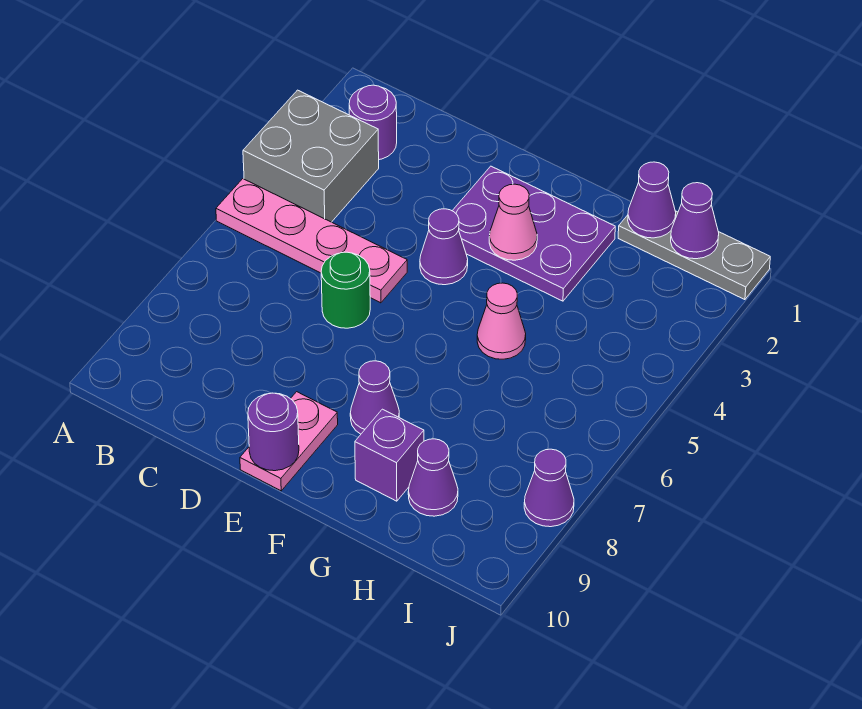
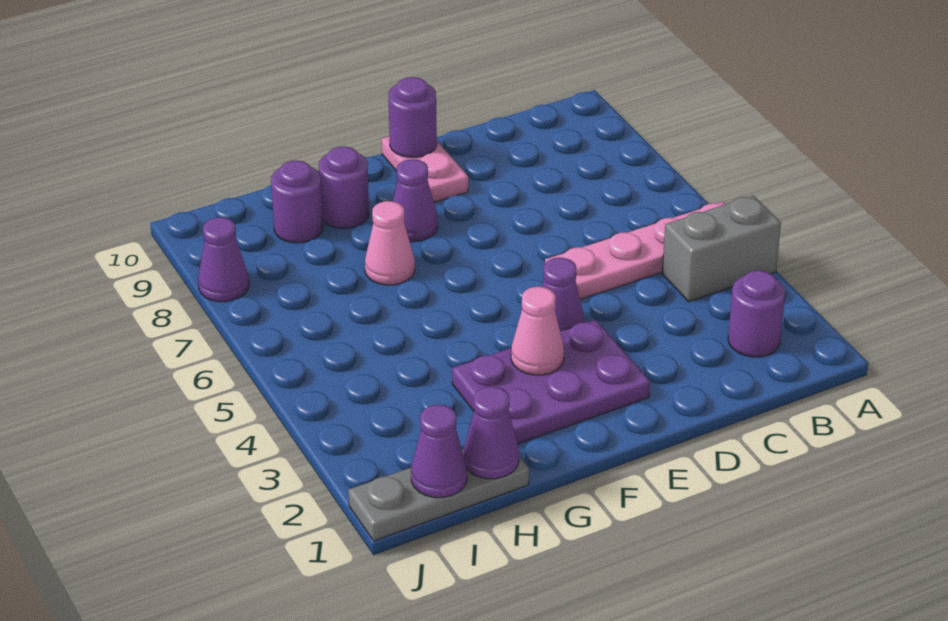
grey 2x2 brick [243,90,379,222] -> grey 1x2 brick [662,196,781,302]
green 1x1 round brick [321,252,370,328] -> none
pink 1x1 cone [477,283,526,359] -> pink 1x1 cone moved to [365,201,415,285]
purple 1x1 brick [355,409,424,501] -> purple 1x1 round brick [319,147,369,228]
purple 1x1 cone [408,439,458,516] -> purple 1x1 round brick [271,161,323,243]

